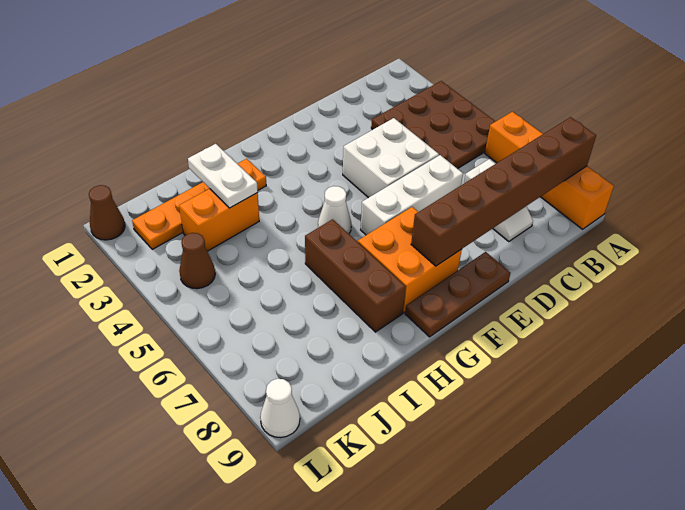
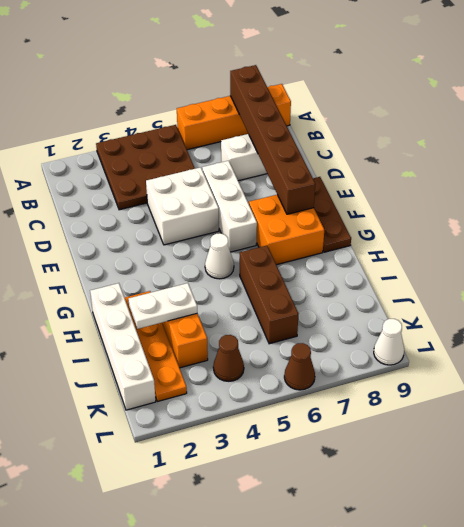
none -> white 1x4 brick [90,283,156,410]
brown 1x3 brick [305,219,406,332] -> brown 1x3 brick turned to [239,246,298,344]
brown 1x1 cone [89,185,125,240] -> brown 1x1 cone moved to [284,343,315,390]

